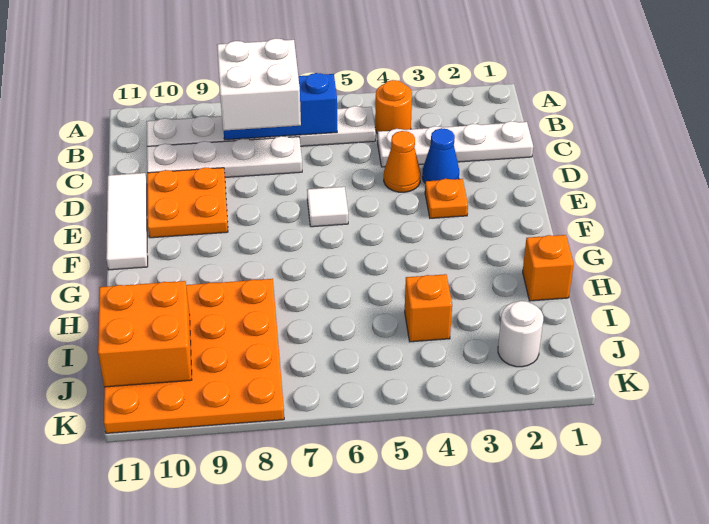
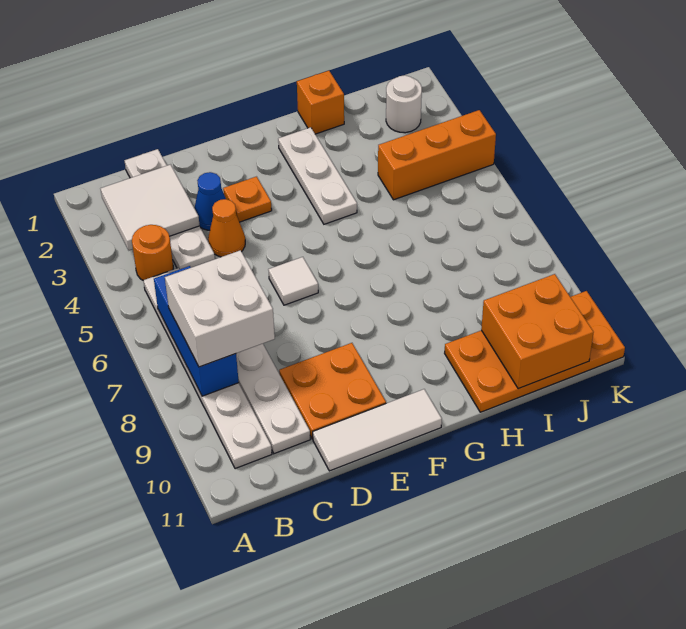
none -> white 2x2 tile [101,165,200,250]
none -> white 1x3 plate [278,127,357,224]
orange 4x4 plate [104,279,284,433] -> orange 2x4 plate [445,291,625,412]
orange 1x1 brick [405,274,452,342] -> orange 1x3 brick [378,110,496,200]

